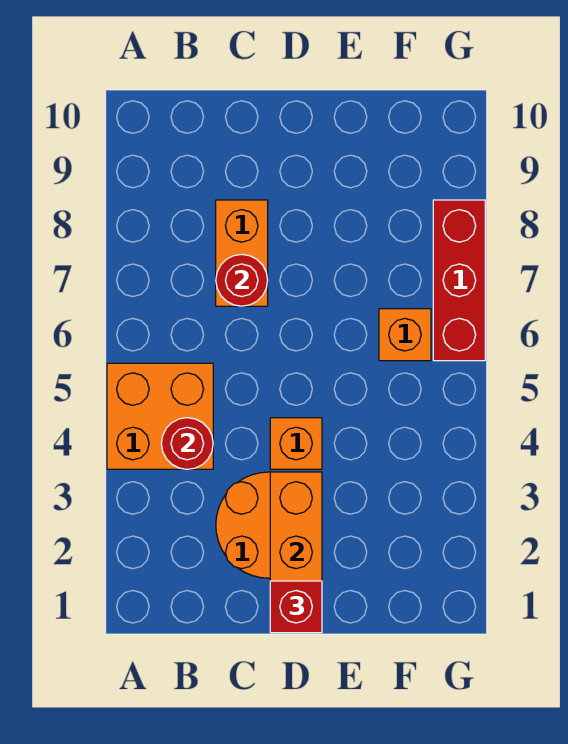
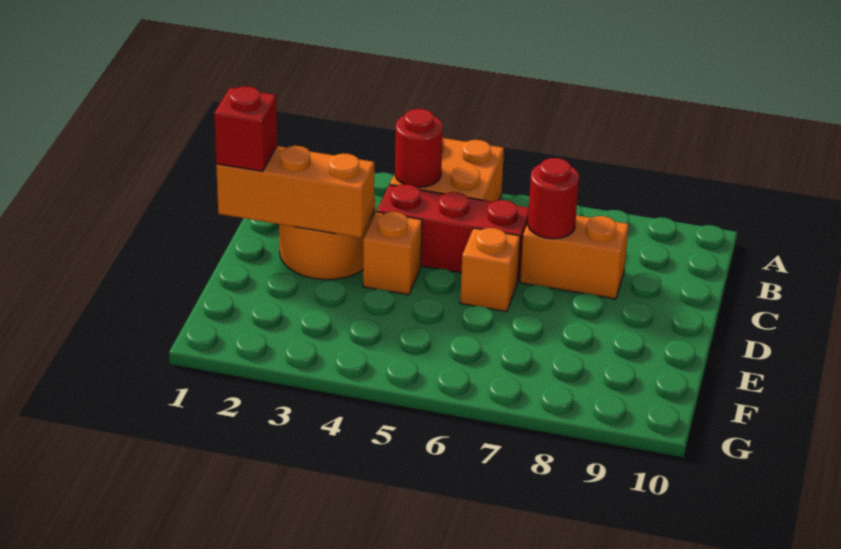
orange 1x1 brick [379,309,431,361] -> orange 1x1 brick moved to [460,228,520,312]
red 1x3 brick [433,200,485,361] -> red 1x3 brick moved to [377,184,529,281]

